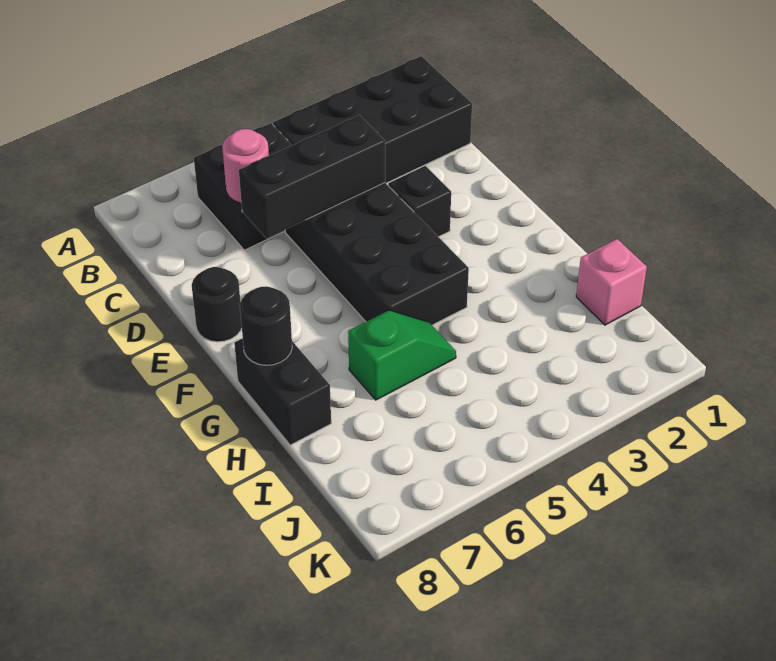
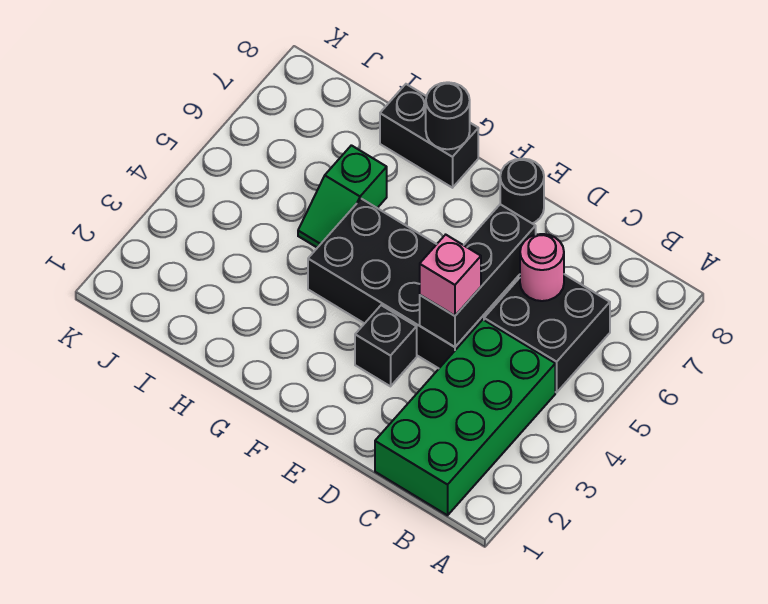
black 2x4 brick [273,56,472,183] -> green 2x4 brick [375,320,555,515]
pink 1x1 brick [576,239,647,325] -> pink 1x1 brick moved to [420,235,481,316]

